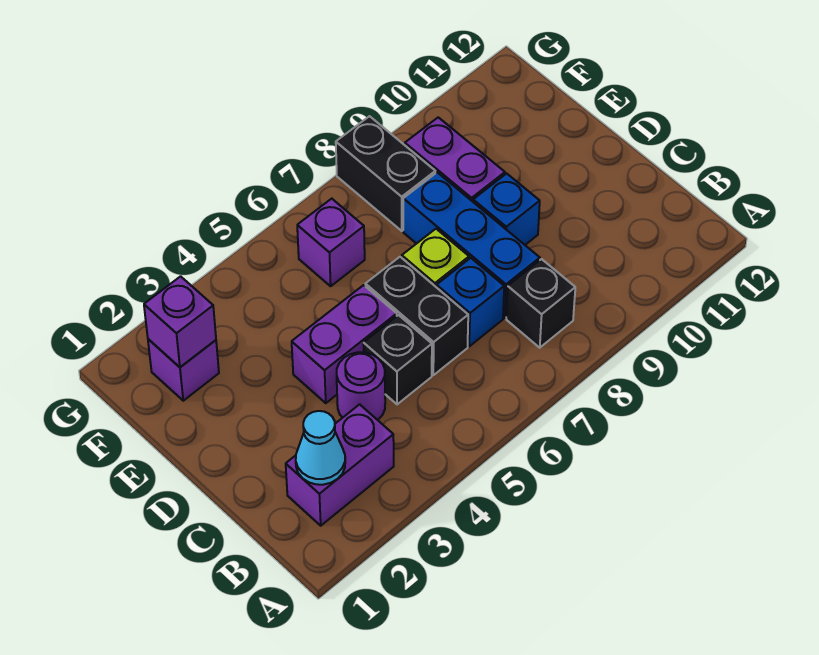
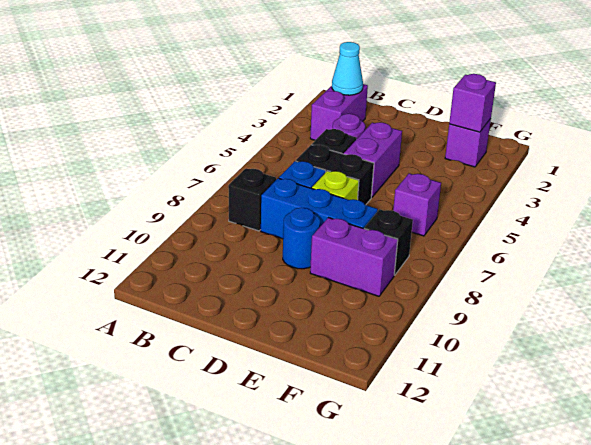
blue 1x1 brick [473,173,540,245] -> blue 1x1 round brick [283,208,320,269]
black 1x2 brick [336,116,435,231] -> black 1x1 brick [364,209,413,275]

